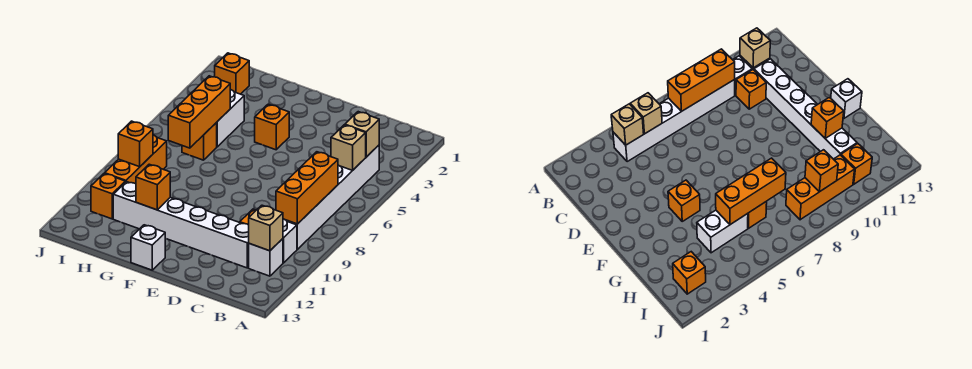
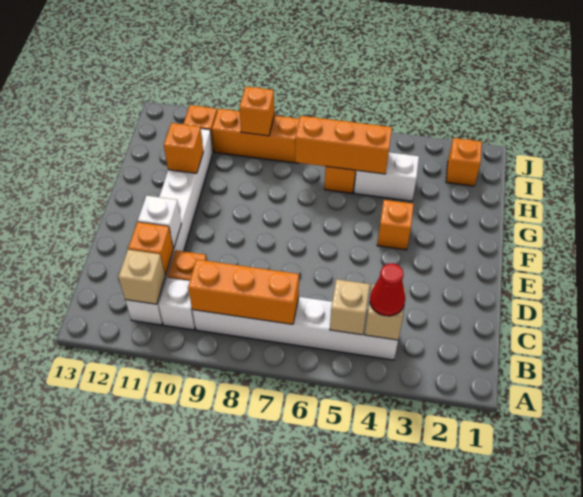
none -> red 1x1 cone [370,263,405,316]
none -> orange 1x1 brick [128,222,173,275]
white 1x1 brick [131,225,165,270] -> white 1x1 brick moved to [138,196,181,248]

